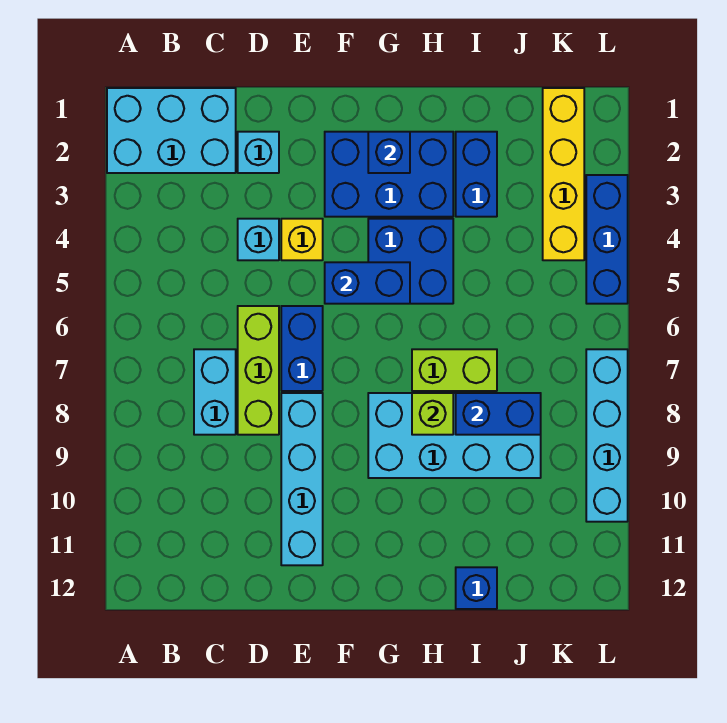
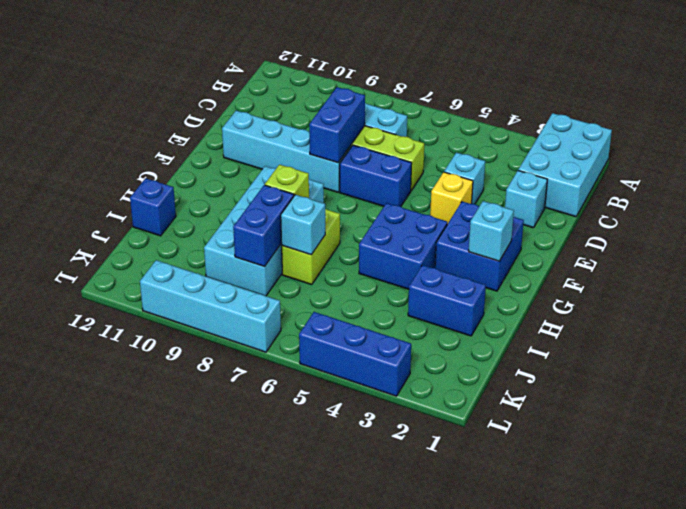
blue 2x3 brick [325,132,453,217] -> blue 2x2 brick [435,202,524,291]
blue 1x2 brick [325,262,410,304] -> blue 1x2 brick moved to [309,87,365,163]
blue 1x1 brick [368,132,410,173] -> cyan 1x1 brick [469,201,514,261]
none -> cyan 1x1 brick [281,195,325,255]
yellow 1x4 brick [543,88,584,260] -> none

